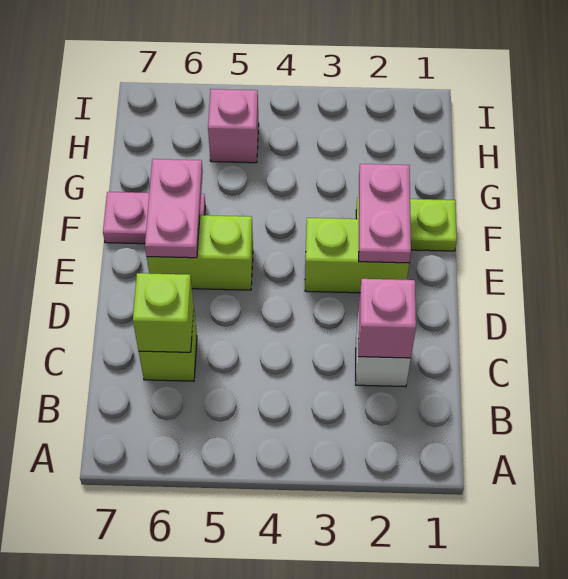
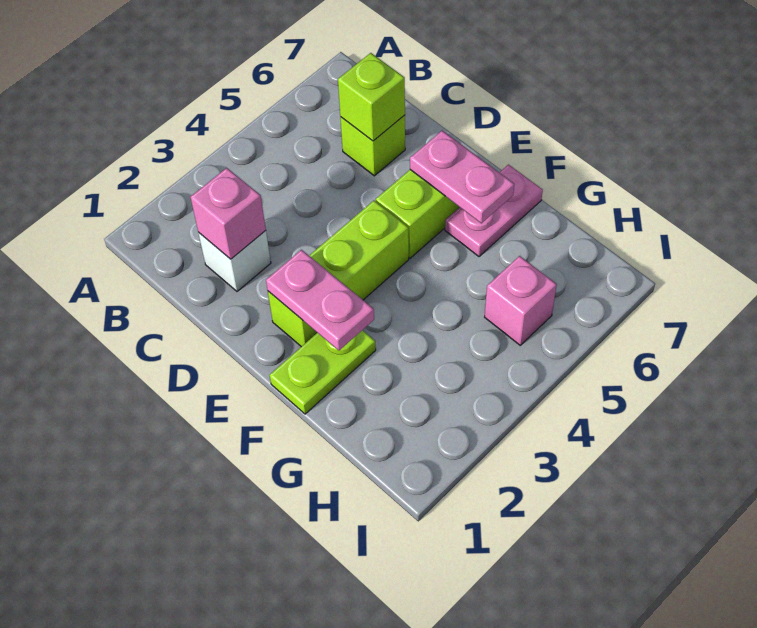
lime 1x2 brick [305,218,409,293] -> lime 1x3 brick [268,201,409,347]

